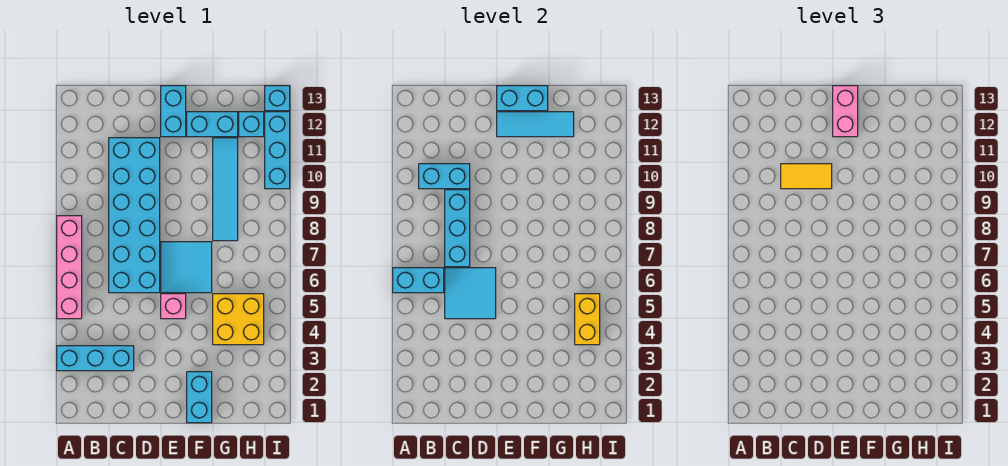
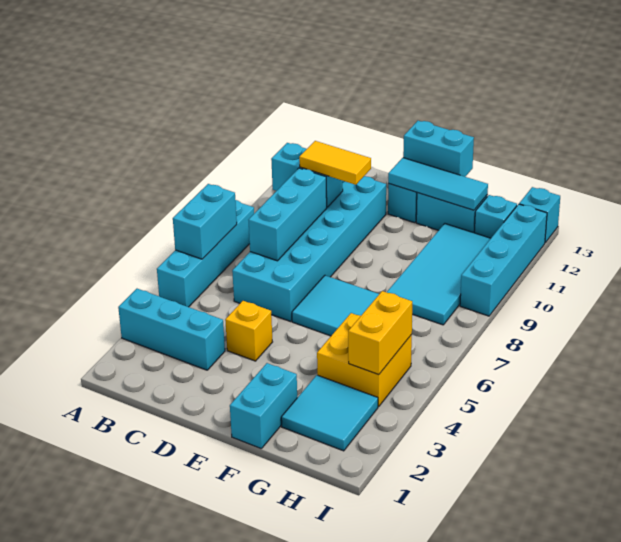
pink 1x4 brick [57,216,82,319] -> cyan 1x4 brick [157,200,254,307]
cyan 1x2 brick [393,268,444,293] -> cyan 1x2 brick turned to [173,184,237,259]
cyan 2x2 tile [445,268,496,319] -> cyan 2x2 tile moved to [281,375,378,451]
none -> yellow 1x1 brick [225,301,272,361]
pink 1x1 brick [161,294,186,319] -> none
pink 1x2 brick [833,86,858,137] -> none
cyan 1x4 tile [213,138,238,241] -> cyan 2x4 tile [387,224,491,325]
cyan 1x3 brick [265,112,290,189] -> cyan 1x4 brick [460,204,547,316]

